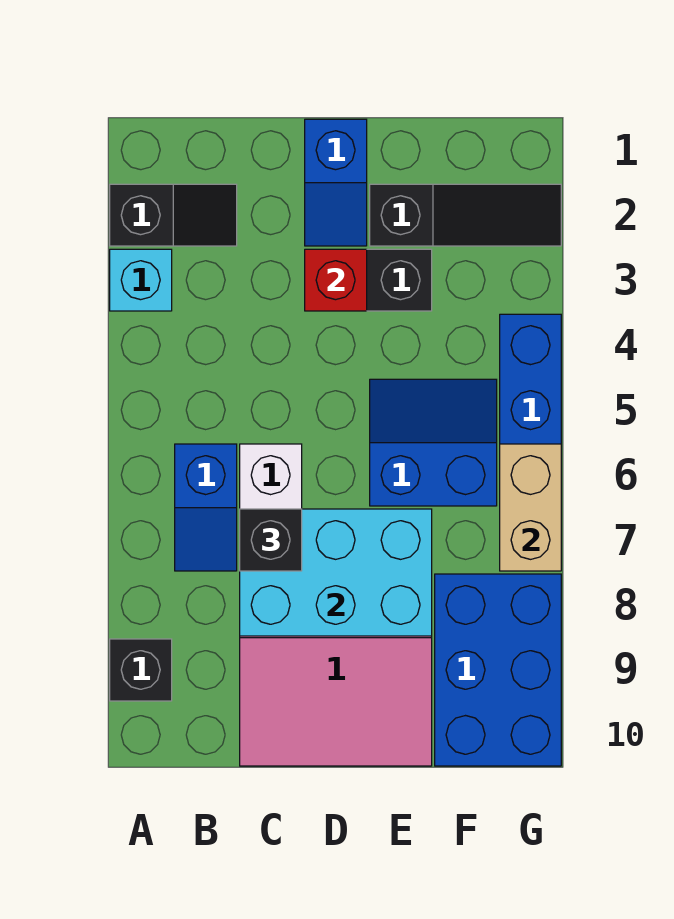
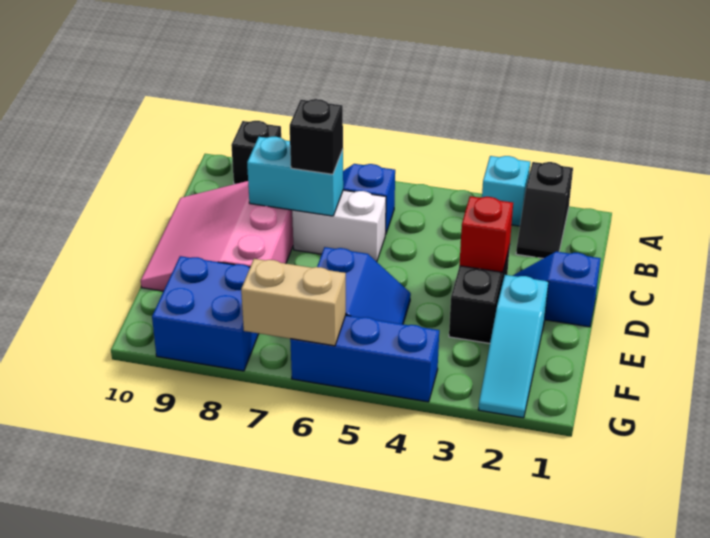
cyan 2x3 brick [240,509,432,636] -> cyan 1x2 brick [247,137,343,216]
black 1x3 slope [370,184,561,246] -> cyan 1x3 slope [478,275,548,418]
blue 2x3 brick [435,574,561,766] -> blue 2x2 brick [152,256,259,371]

